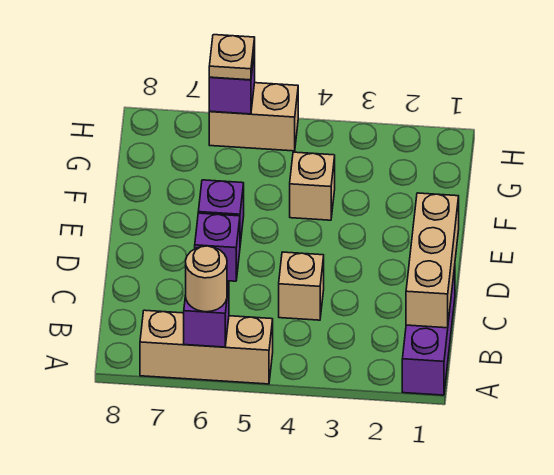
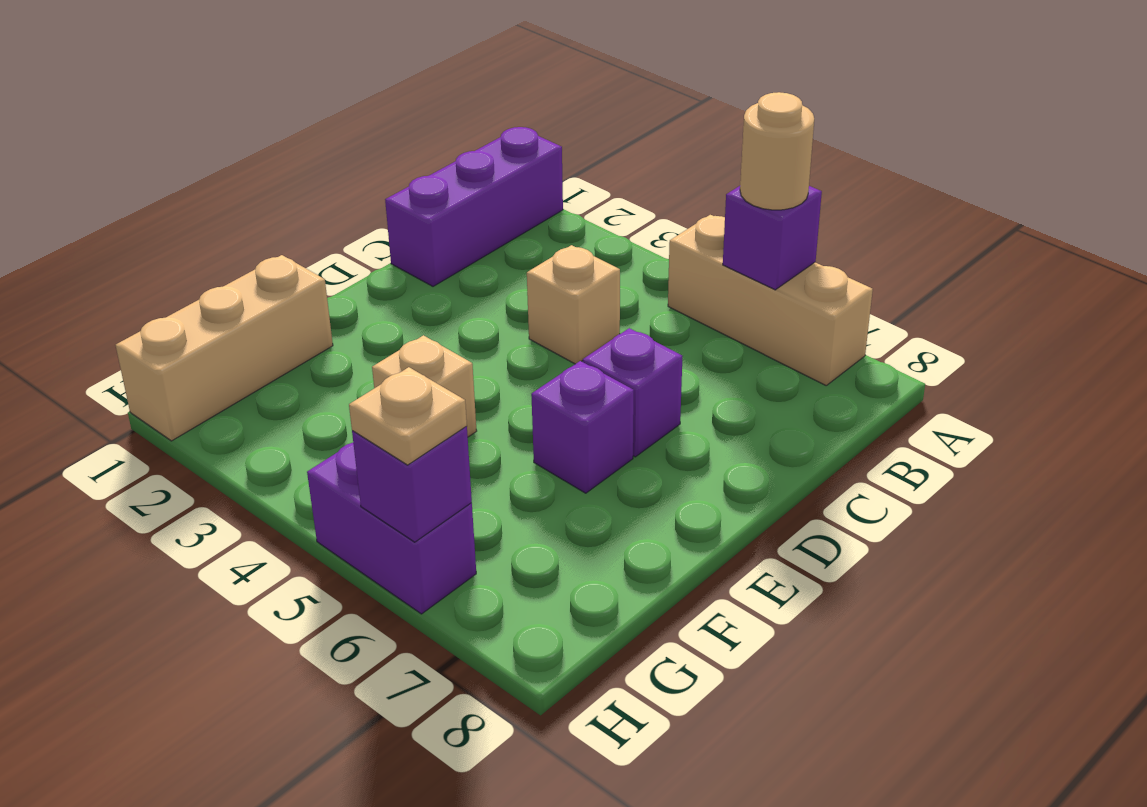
tan 1x3 brick [406,193,459,328] -> tan 1x3 brick moved to [116,255,333,441]
tan 1x2 brick [209,83,298,151] -> purple 1x2 brick [307,443,476,614]

